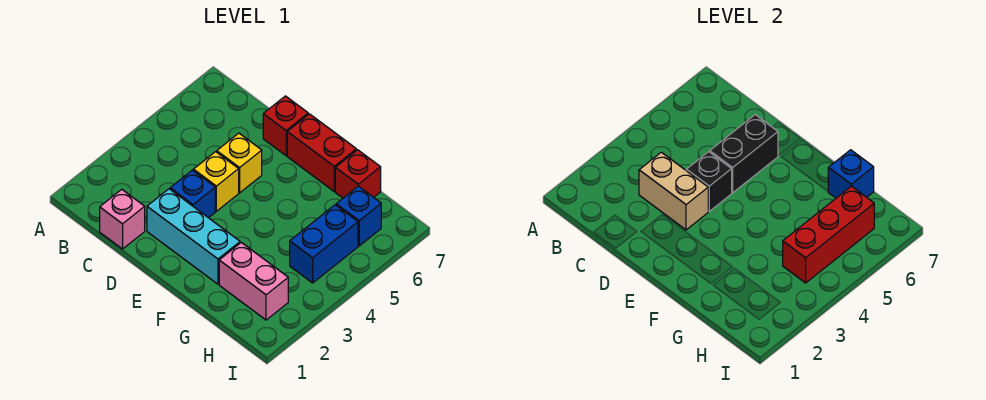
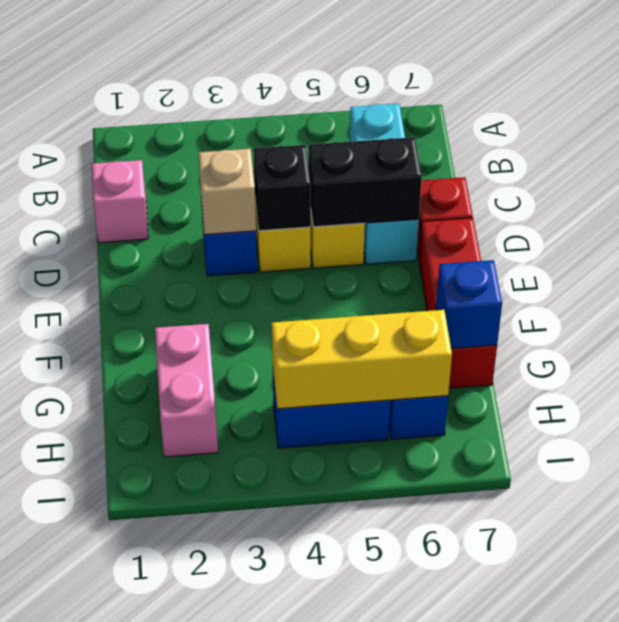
tan 1x2 brick [639,152,708,230] -> tan 1x1 brick [198,149,256,235]
cyan 1x3 brick [147,189,240,284] -> cyan 1x3 brick moved to [350,104,419,264]
red 1x3 brick [783,186,874,283] -> yellow 1x3 brick [272,310,452,409]

